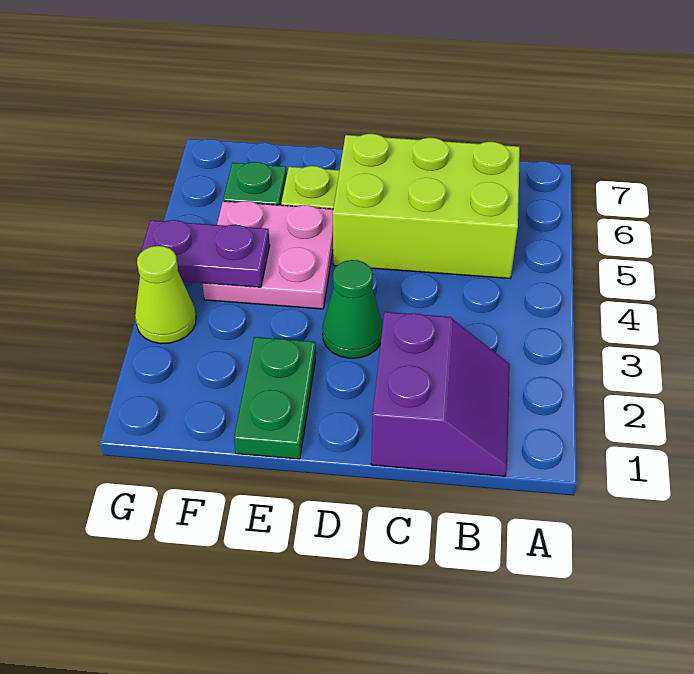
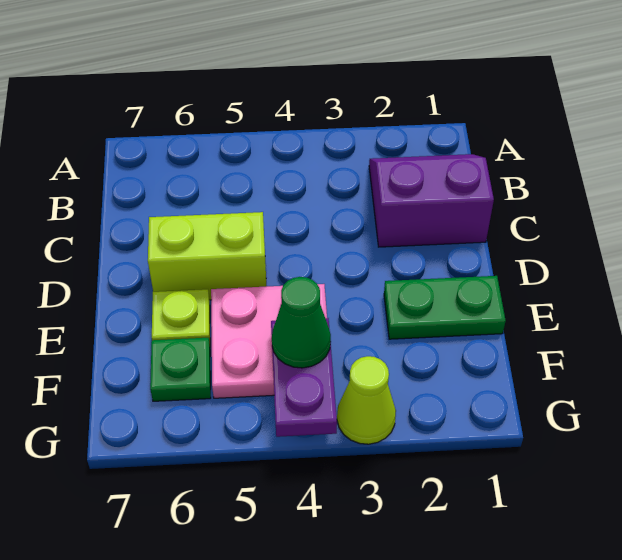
lime 2x3 brick [333,134,520,278] -> lime 1x2 brick [148,212,266,300]
green 1x1 cone [323,260,382,358] -> green 1x1 cone moved to [272,277,331,368]

